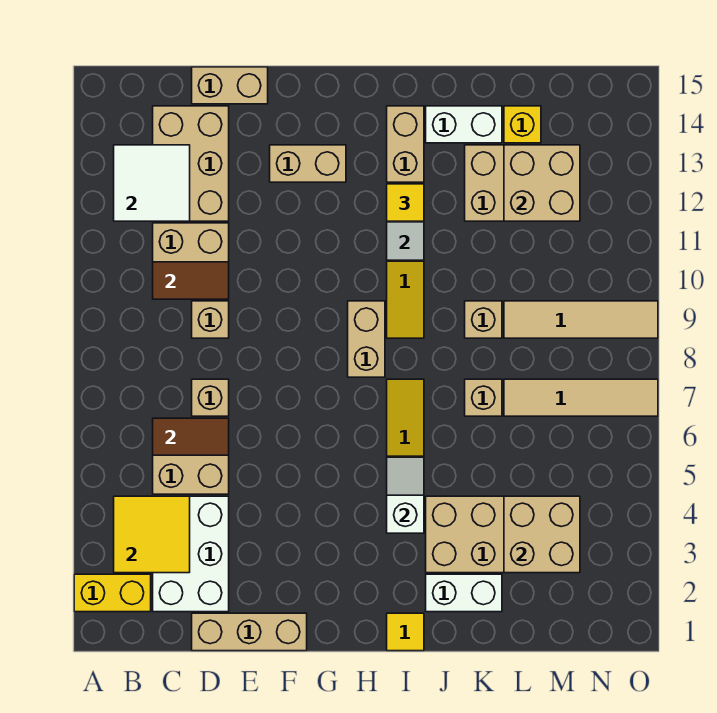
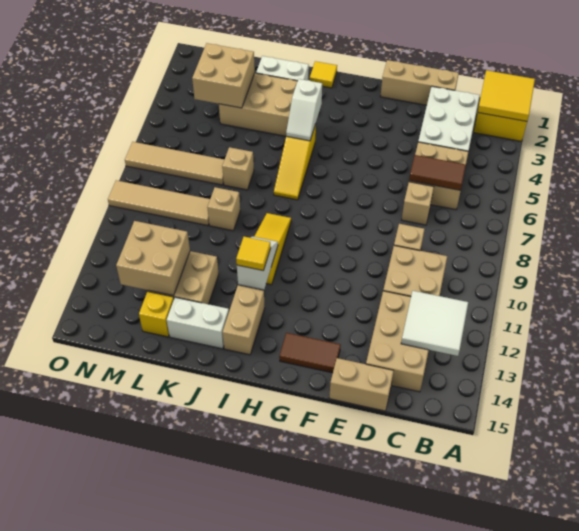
yellow 2x2 tile [114,496,190,573] -> yellow 2x2 tile moved to [478,70,535,121]
brown 1x2 tile [153,262,229,299] -> brown 1x2 tile moved to [279,333,341,373]
tan 1x2 brick [270,145,346,182] -> none
tan 1x2 brick [348,301,385,377] -> none

